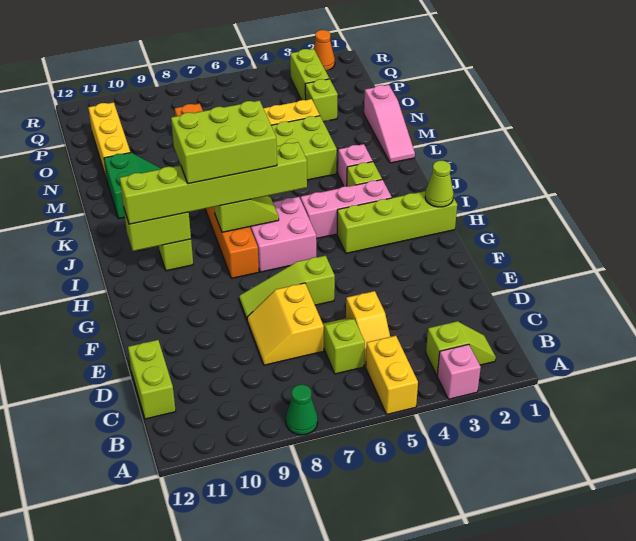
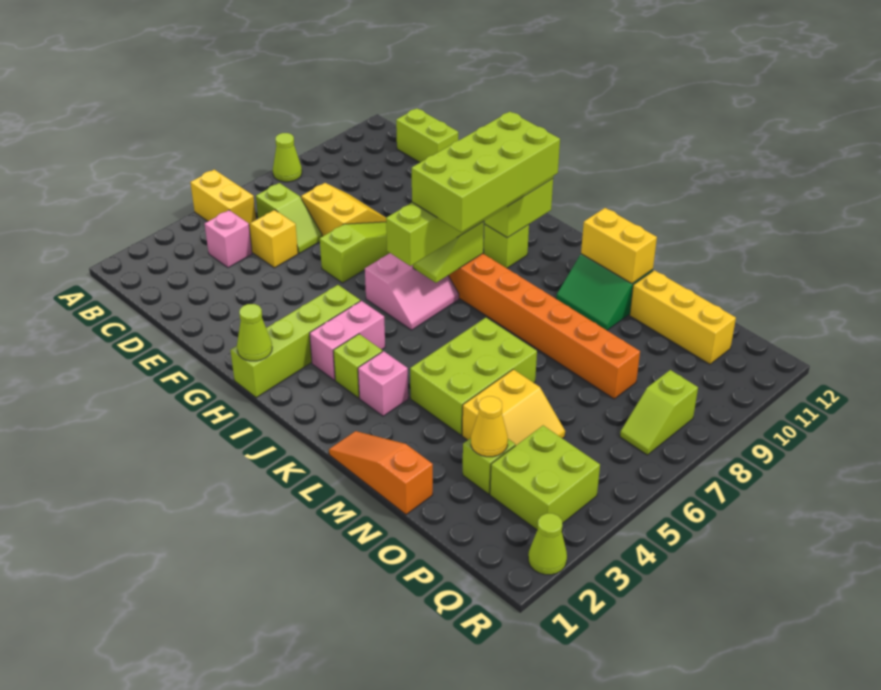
pink 1x1 brick [437,344,481,399] -> pink 1x1 brick moved to [205,210,252,268]
green 1x1 cone [286,385,318,435] -> lime 1x1 cone [273,133,302,182]
lime 1x2 slope [426,321,496,375] -> lime 1x2 slope moved to [620,370,698,455]
pink 2x2 brick [250,197,316,272] -> pink 2x2 slope [365,253,459,330]
pink 1x3 brick [301,180,392,239] -> pink 1x2 brick [310,301,385,380]
lime 2x3 brick [171,101,277,184] -> lime 2x4 brick [412,112,560,232]
pink 1x3 slope [364,85,415,163] -> orange 1x3 slope [329,431,433,515]
none -> yellow 1x2 brick [581,208,657,284]
none -> yellow 1x1 cone [471,396,508,457]
lime 1x2 brick [290,49,329,100] -> lime 2x2 brick [490,425,600,530]
orange 1x1 cone [313,30,335,71] -> lime 1x1 cone [528,513,567,575]

